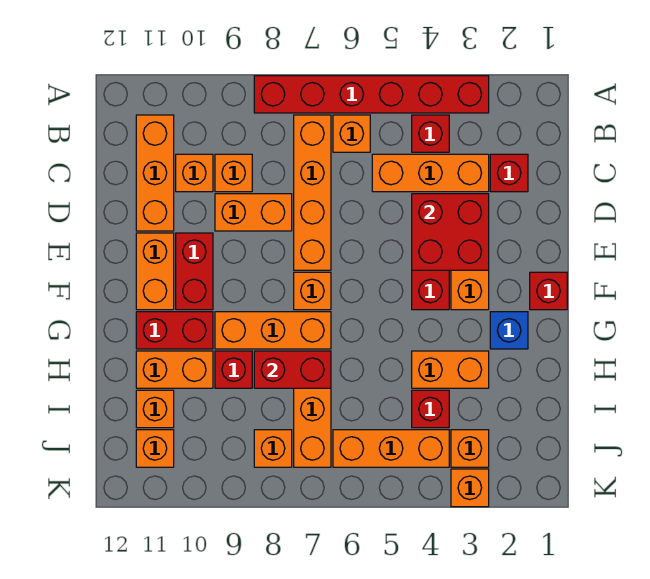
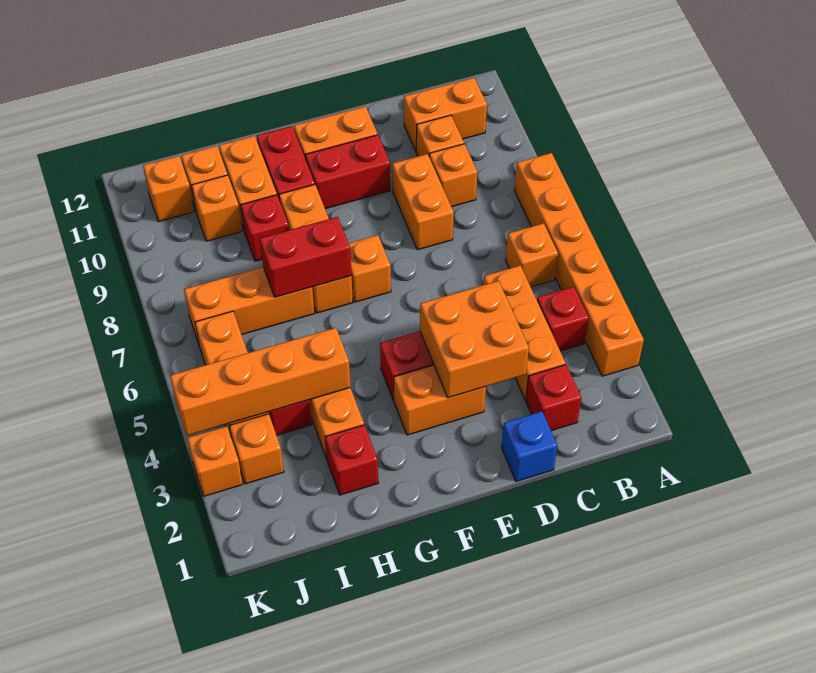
red 1x6 brick [254,76,489,113] -> orange 1x6 brick [514,153,644,376]
orange 1x4 brick [294,115,331,270] -> orange 1x4 brick moved to [170,328,350,436]
orange 1x3 brick [136,115,174,231] -> orange 1x2 brick [404,78,487,151]
red 2x2 brick [412,194,489,270] -> orange 2x2 brick [420,281,529,398]
red 1x1 brick [530,272,567,310] -> red 1x1 brick moved to [325,425,378,495]
blue 1x1 brick [490,312,528,349] -> blue 1x1 brick moved to [501,412,557,481]
red 1x2 brick [254,351,331,388] -> red 1x2 brick turned to [260,217,351,297]
orange 1x1 brick [254,430,292,467] -> orange 1x1 brick moved to [192,175,242,241]

